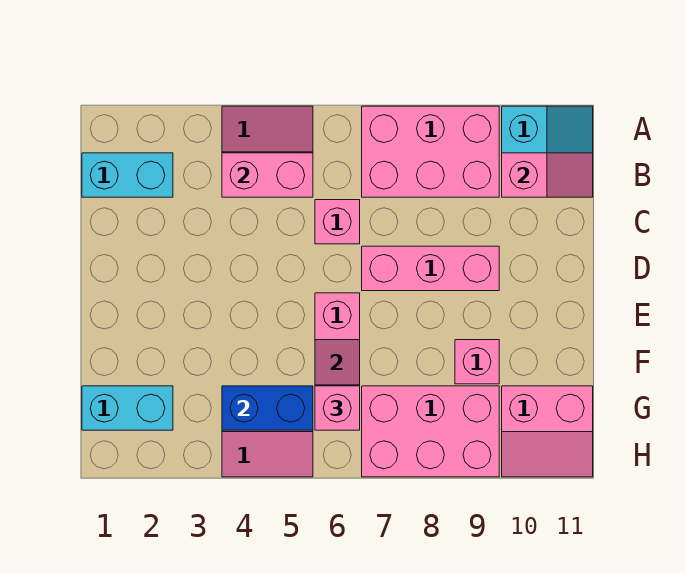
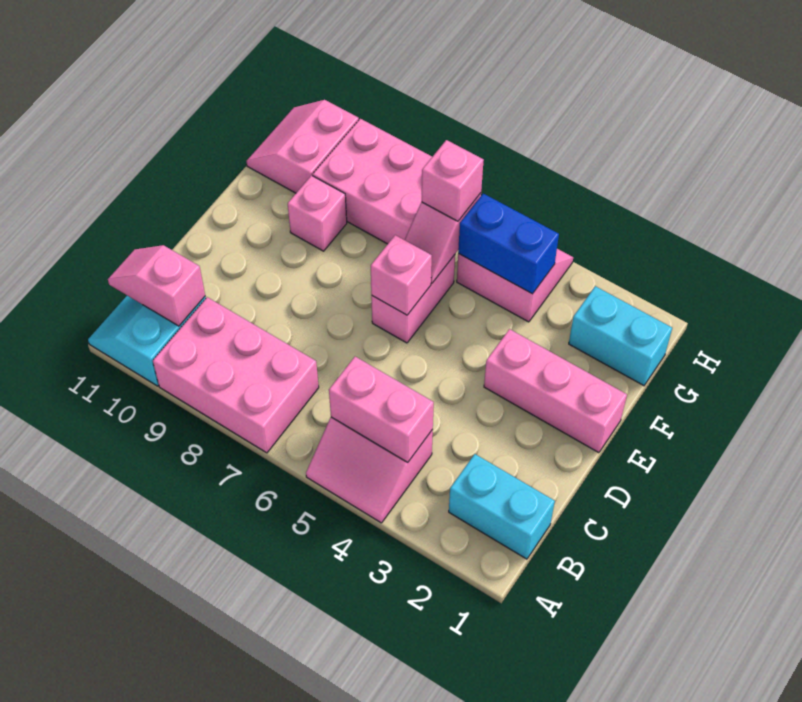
pink 1x1 brick [315,200,360,244] -> pink 1x1 brick moved to [371,235,432,315]
pink 1x3 brick [362,246,499,291] -> pink 1x3 brick moved to [484,329,627,453]
pink 2x2 slope [502,386,593,477] -> pink 2x2 slope turned to [247,100,359,193]

